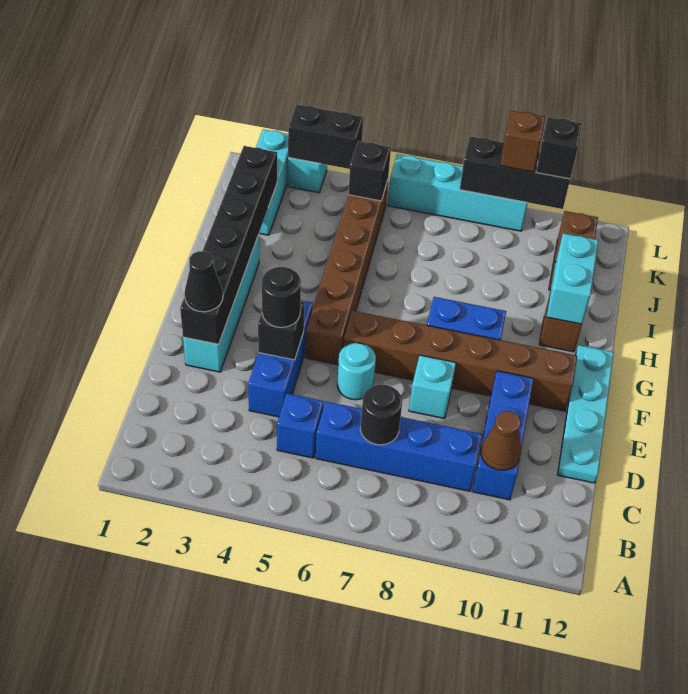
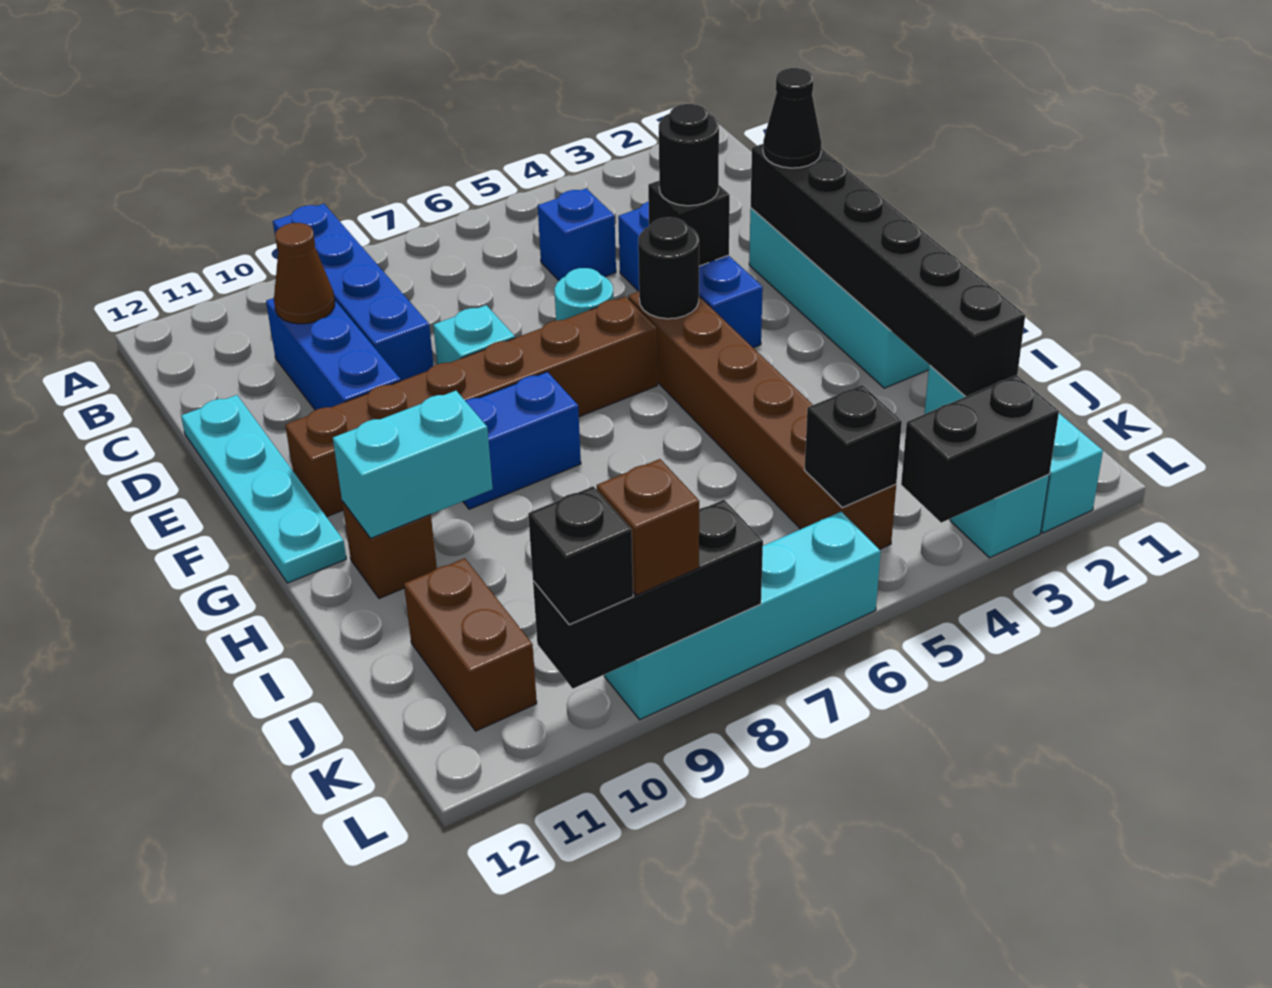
blue 1x4 brick [316,402,482,491] -> blue 1x4 brick turned to [273,204,434,381]
black 1x1 round brick [360,385,402,445] -> black 1x1 round brick moved to [638,217,699,319]
cyan 1x2 brick [546,233,599,324] -> cyan 1x2 brick turned to [333,391,493,538]

